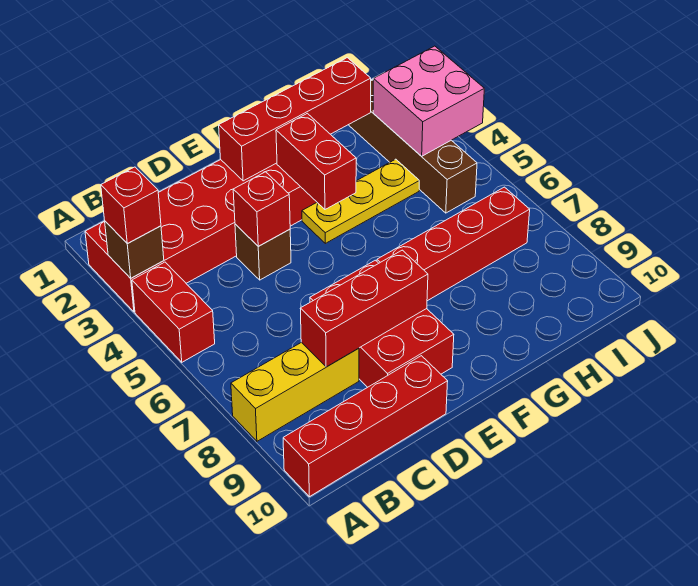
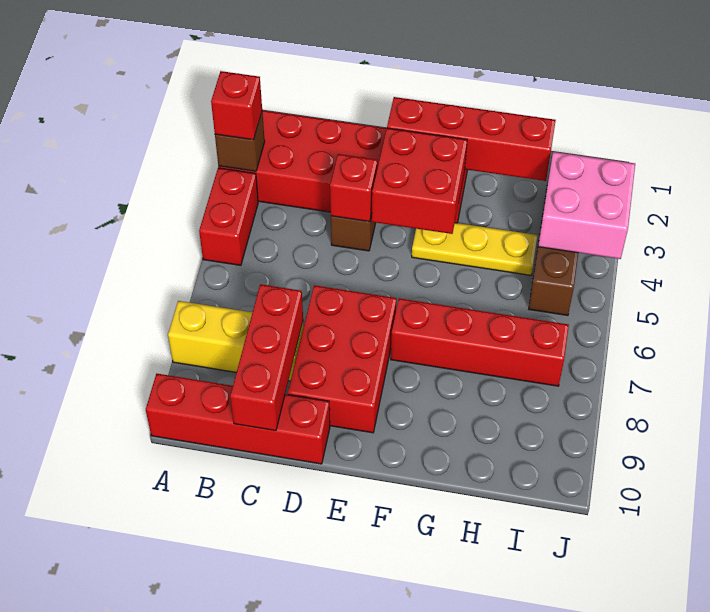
red 1x3 brick [300,250,428,367] -> red 1x3 brick turned to [230,284,303,431]
red 1x2 brick [276,113,356,209] -> red 2x2 brick [372,128,467,234]

